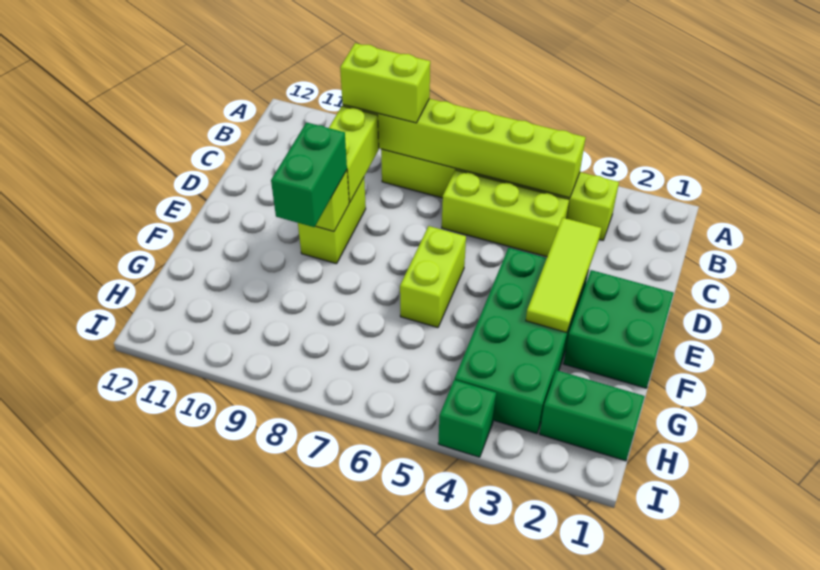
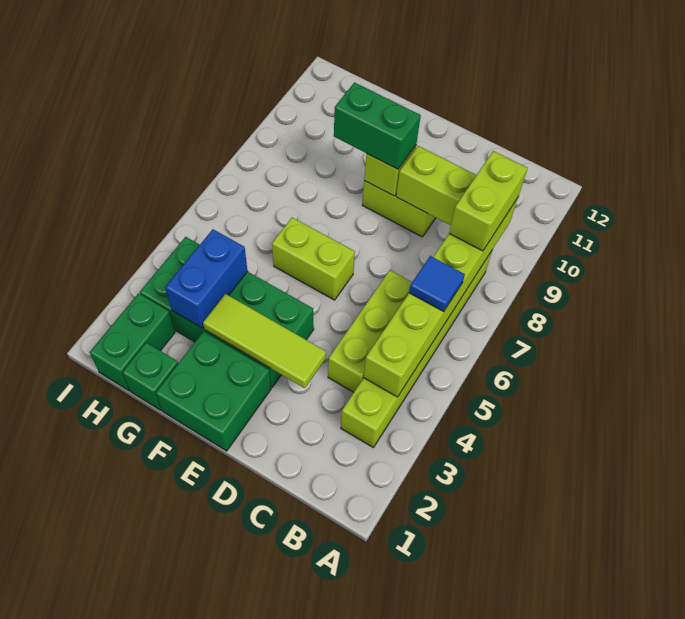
none -> blue 1x1 tile [409,256,465,312]
none -> blue 1x2 brick [165,229,247,328]
green 1x1 brick [438,380,496,457] -> green 1x1 brick moved to [122,343,178,410]

